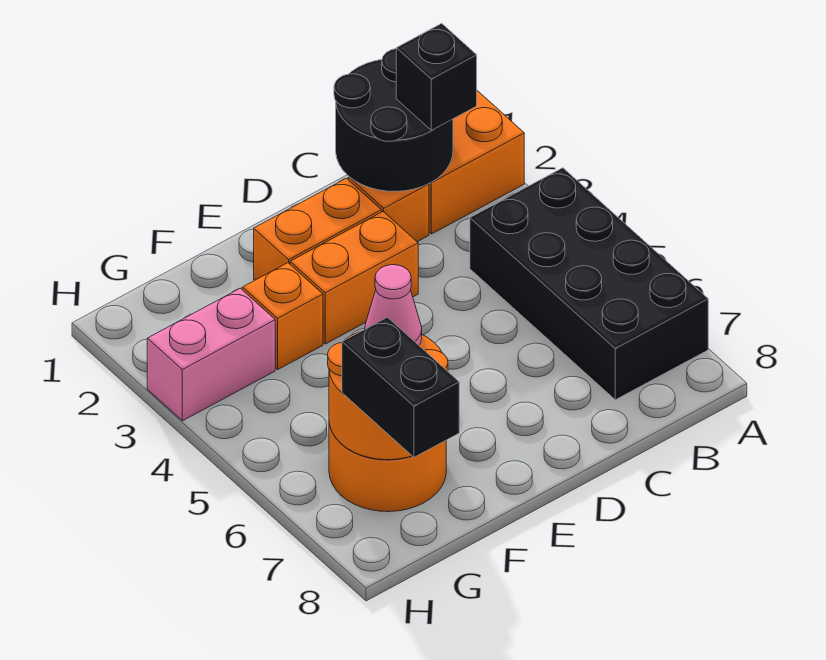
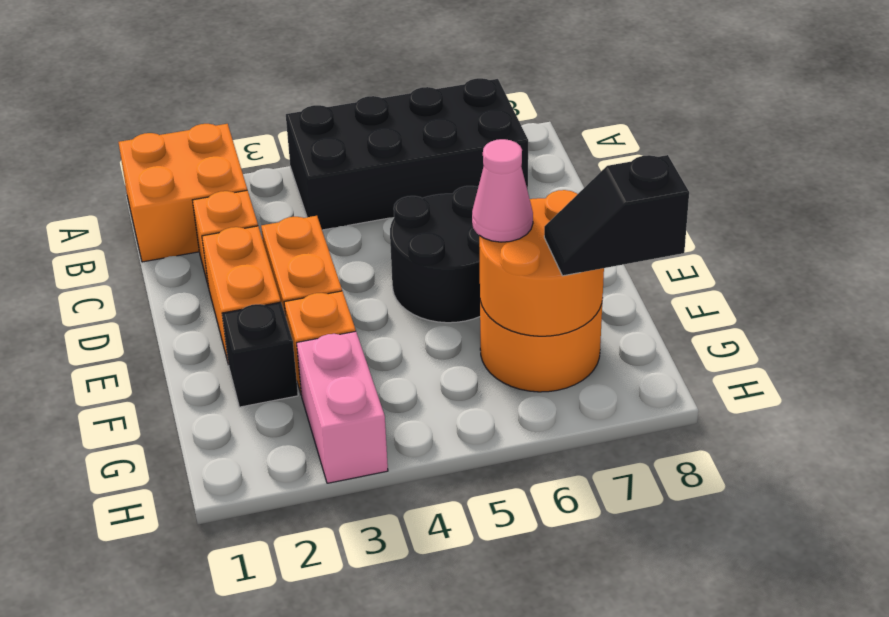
black 2x2 round brick [334,49,453,191] -> black 2x2 round brick moved to [390,186,480,323]
black 1x1 brick [396,23,477,130] -> black 1x1 brick moved to [222,302,298,407]
black 1x2 brick [342,317,459,457] -> black 1x2 slope [544,155,689,276]

